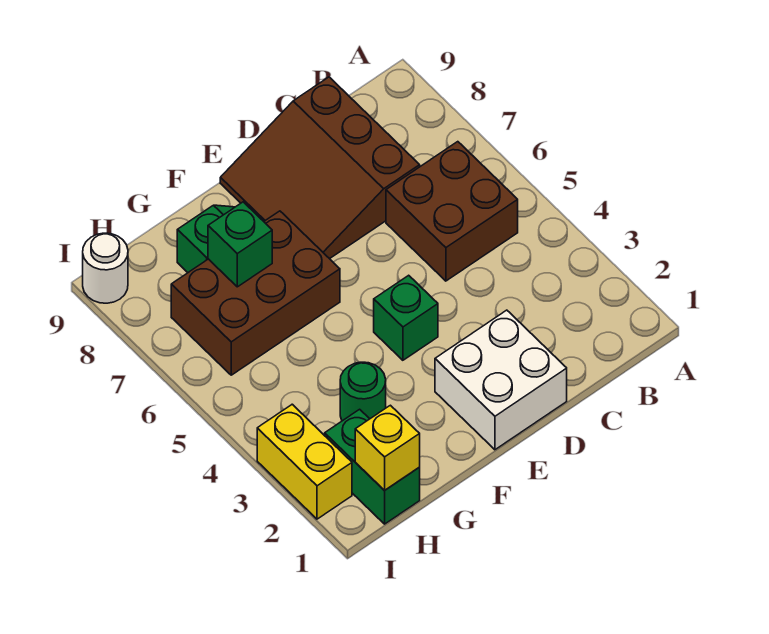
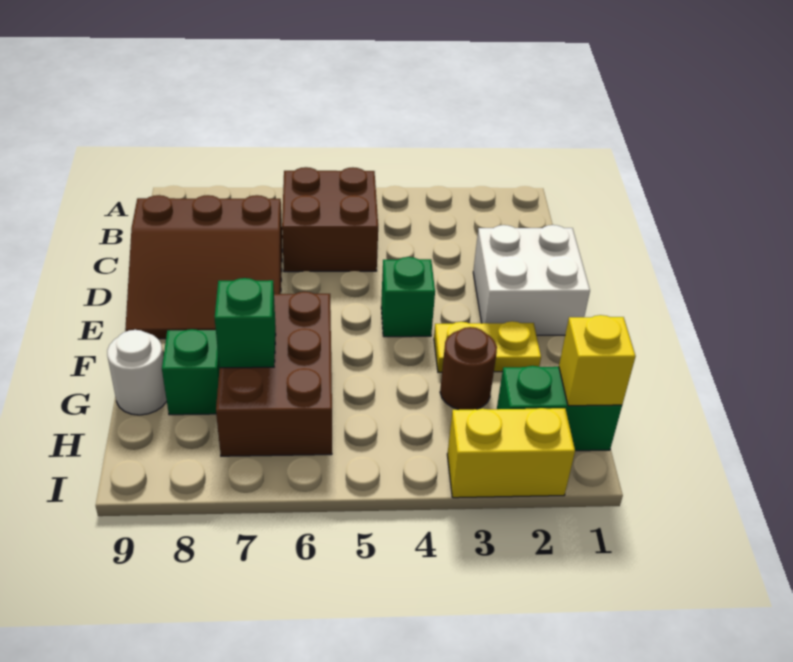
none -> yellow 1x2 plate [434,321,541,372]
green 1x1 round brick [340,362,386,421] -> brown 1x1 round brick [440,327,497,410]
white 1x1 round brick [83,233,128,303] -> white 1x1 round brick moved to [107,330,167,415]

